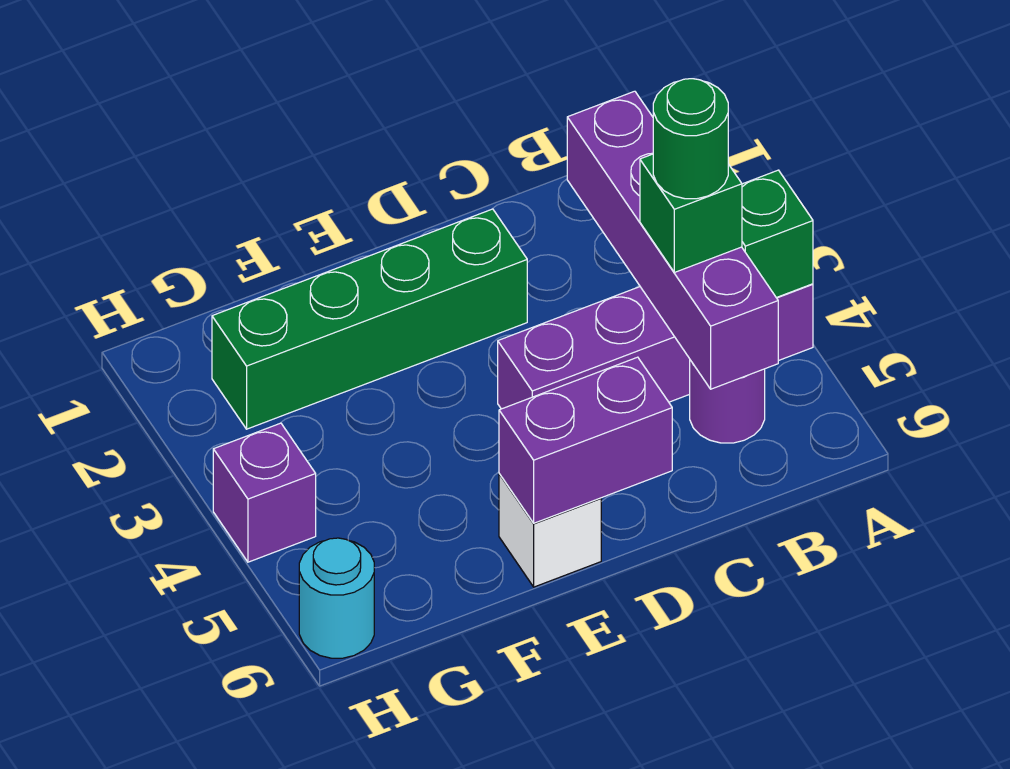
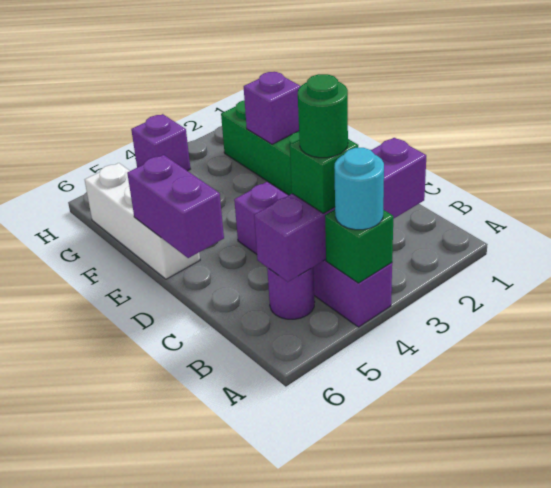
white 1x1 brick [499,474,601,587] -> white 1x3 brick [85,163,200,279]
none -> purple 1x1 brick [244,72,300,144]
cyan 1x1 round brick [299,538,374,658] -> cyan 1x1 round brick moved to [334,148,384,230]

